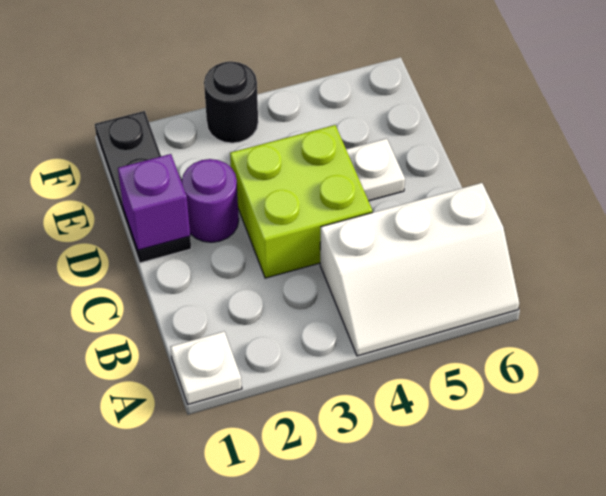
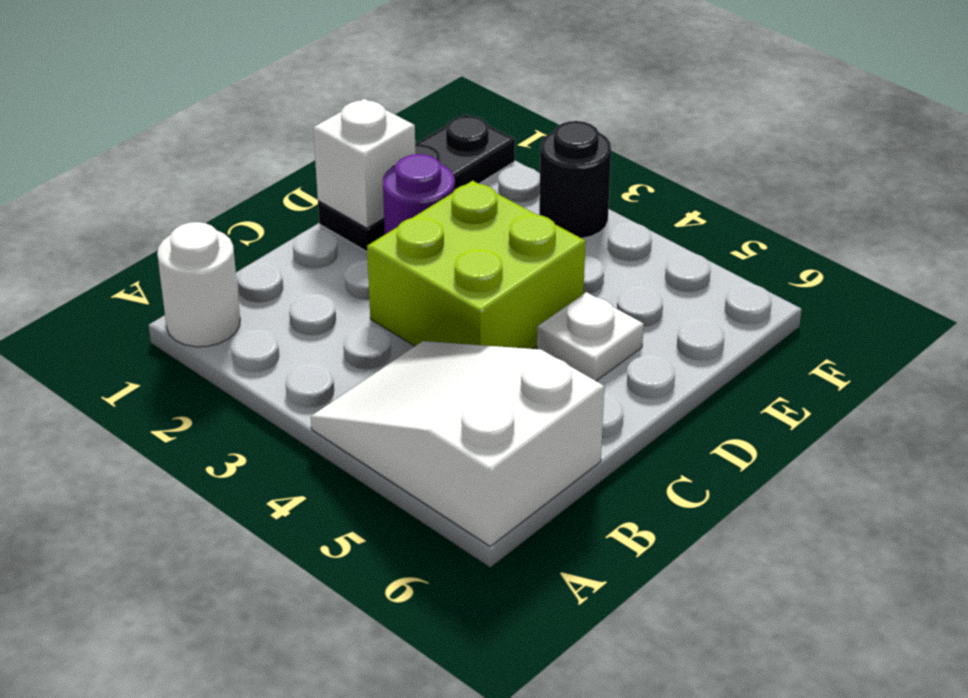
white 1x1 plate [171,331,242,404] -> white 1x1 round brick [157,222,240,347]
white 2x3 slope [320,183,519,356] -> white 2x3 slope turned to [311,341,604,546]
purple 1x1 brick [118,154,190,250] -> white 1x1 brick [313,99,416,228]

